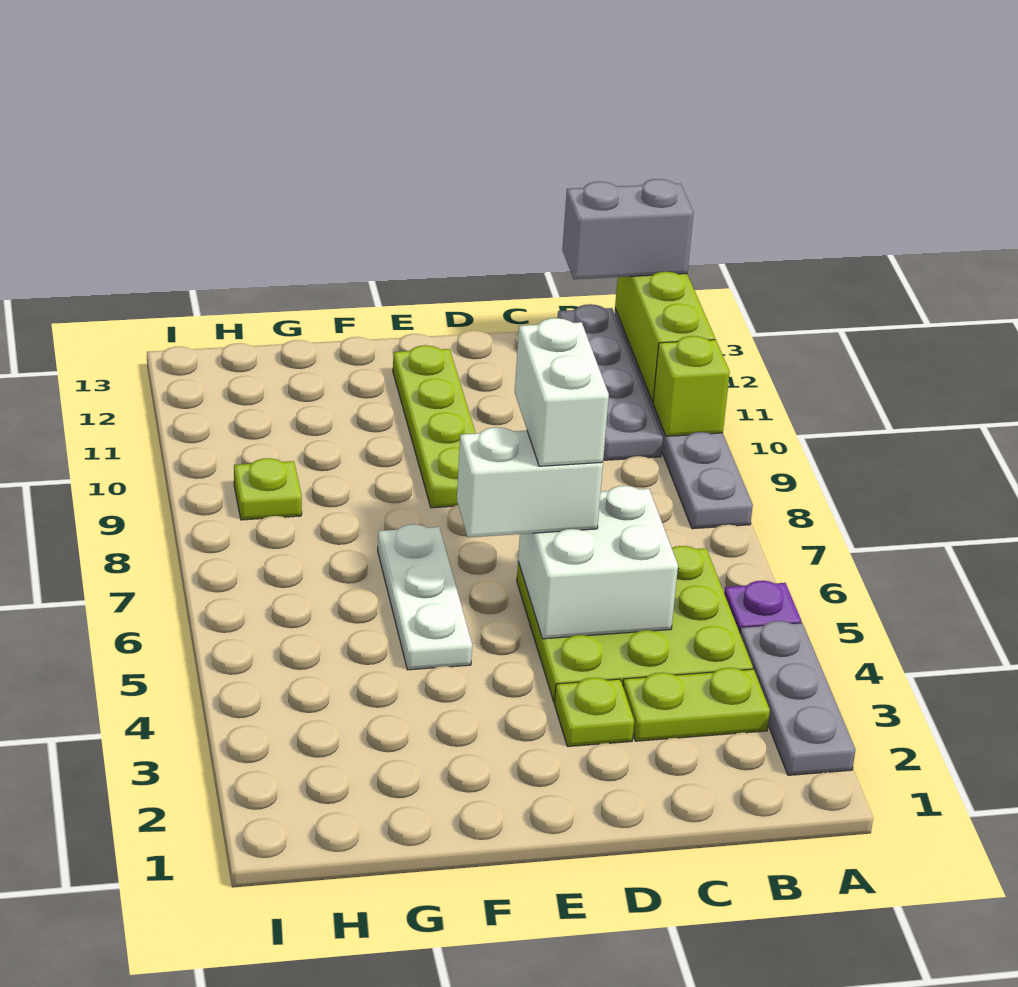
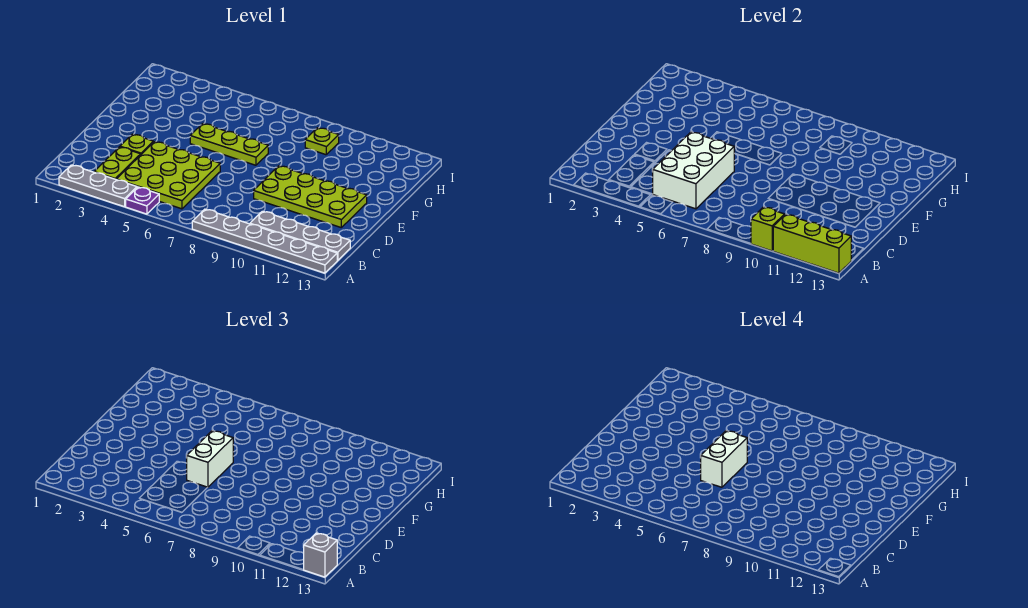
grey 1x2 brick [562,179,694,279] -> grey 1x1 brick [304,533,337,577]
white 2x2 brick [518,486,678,639] -> white 2x3 brick [653,132,734,209]
white 1x2 brick [515,318,609,466] -> white 1x2 brick turned to [701,431,747,487]
lime 1x4 plate [393,345,476,508] -> lime 2x4 plate [254,166,367,227]
white 1x3 plate [378,524,472,670] -> lime 1x3 plate [190,124,268,165]

